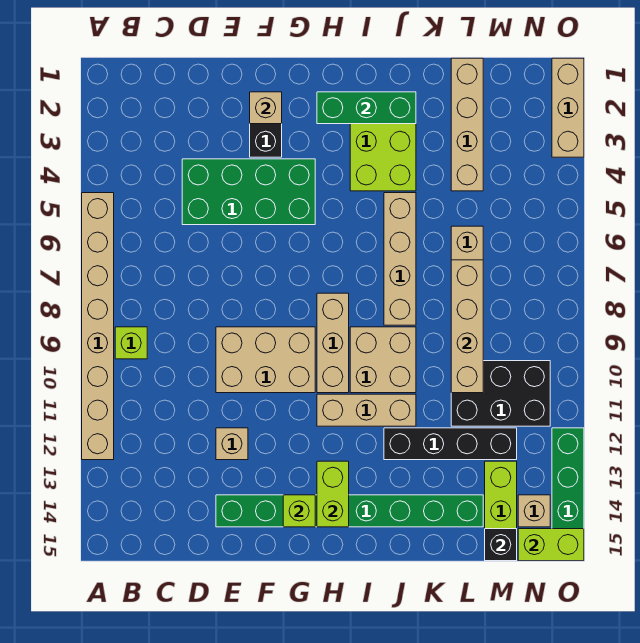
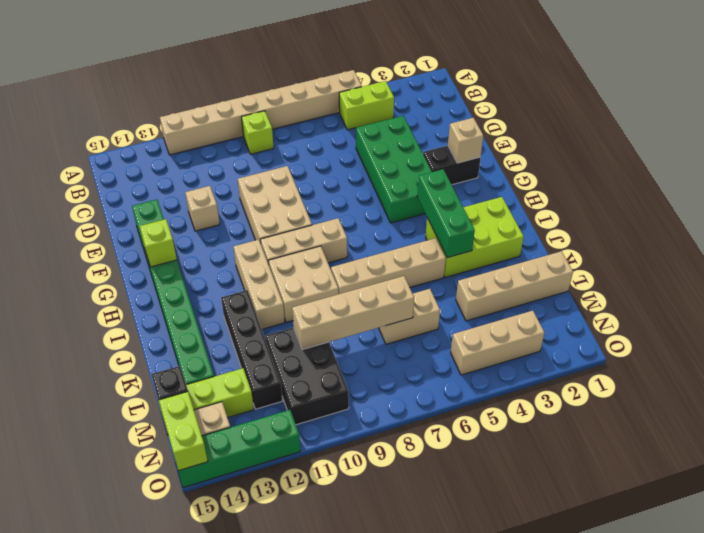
green 1x3 brick [317,92,416,124] -> green 1x3 brick moved to [417,169,475,258]
lime 1x2 brick [317,461,349,527] -> lime 1x2 brick moved to [339,81,394,130]
tan 1x3 brick [552,58,584,157] -> tan 1x3 brick moved to [451,311,545,375]

